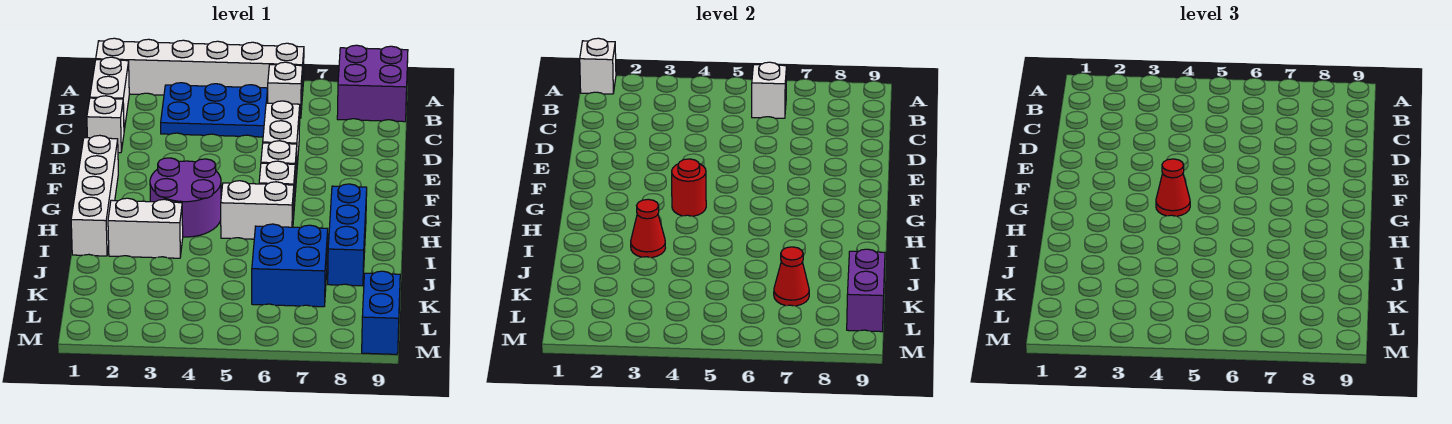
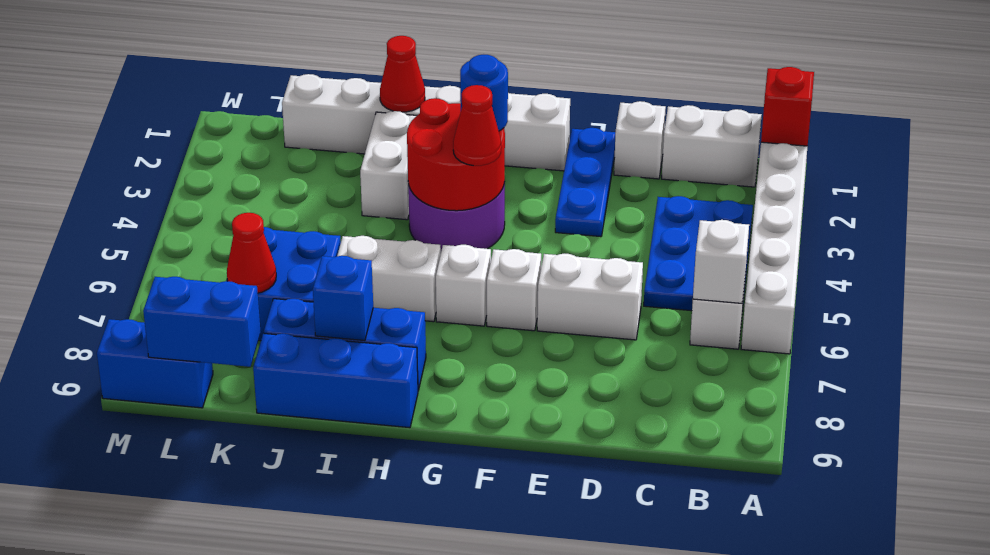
white 1x1 brick [580,38,616,94] -> red 1x1 brick [761,67,814,146]
purple 2x2 brick [337,45,408,122] -> none
none -> blue 1x3 plate [555,128,615,237]
white 1x4 brick [71,135,118,256] -> white 1x6 brick [282,74,570,171]
none -> blue 1x1 round brick [460,55,508,131]
red 1x1 round brick [672,159,706,216] -> red 2x2 round brick [407,98,505,211]
white 1x2 brick [221,181,294,239] -> white 1x2 brick turned to [337,236,441,322]
none -> blue 1x3 brick [253,333,418,428]
red 1x1 cone [631,199,665,258] -> red 1x1 cone moved to [380,36,425,112]
none -> blue 1x1 brick [313,256,373,341]
purple 1x2 brick [847,249,885,332] -> blue 1x2 brick [143,277,261,367]

